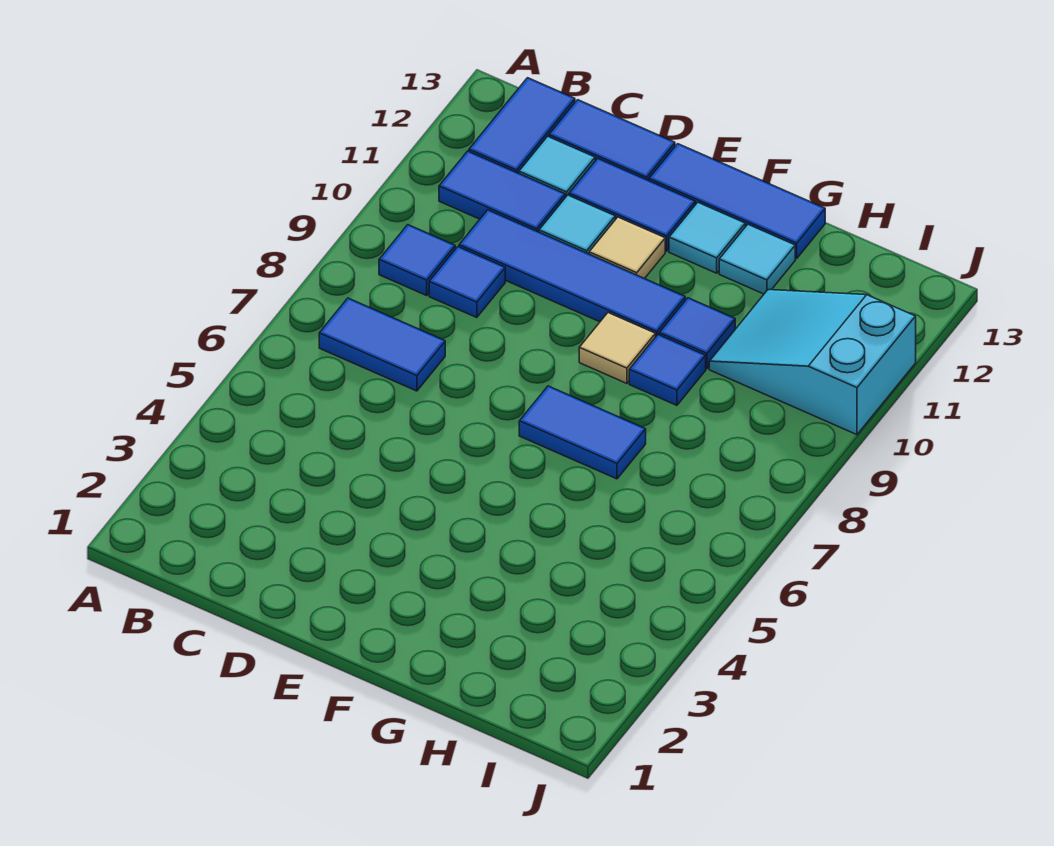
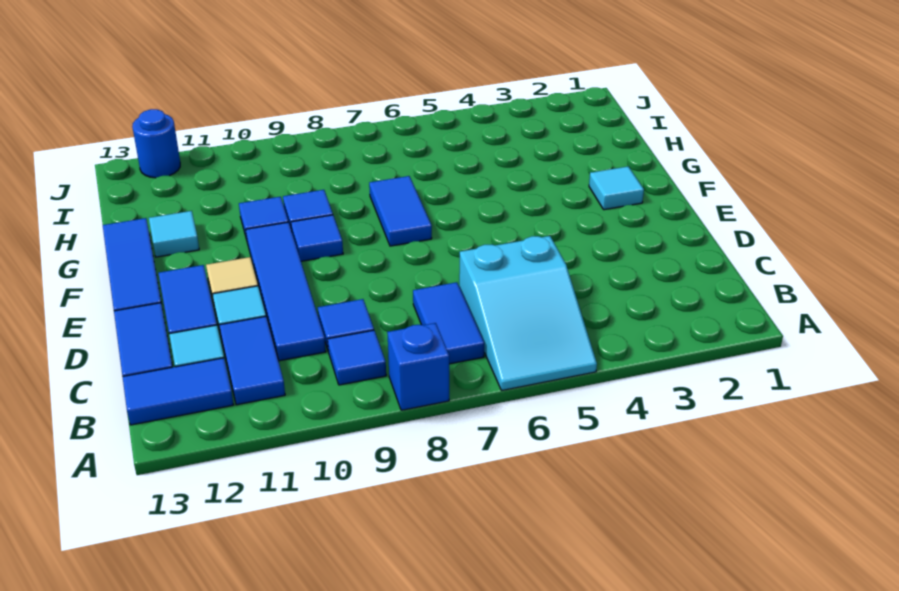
none -> blue 1x1 brick [387,323,449,410]
tan 1x1 tile [579,313,655,383] -> blue 1x1 tile [291,215,343,261]
cyan 1x1 tile [669,202,745,273] -> cyan 1x1 tile moved to [589,166,644,210]
cyan 2x3 slope [709,290,916,435] -> cyan 2x3 slope moved to [459,236,597,390]
none -> blue 1x1 round brick [132,109,180,178]

